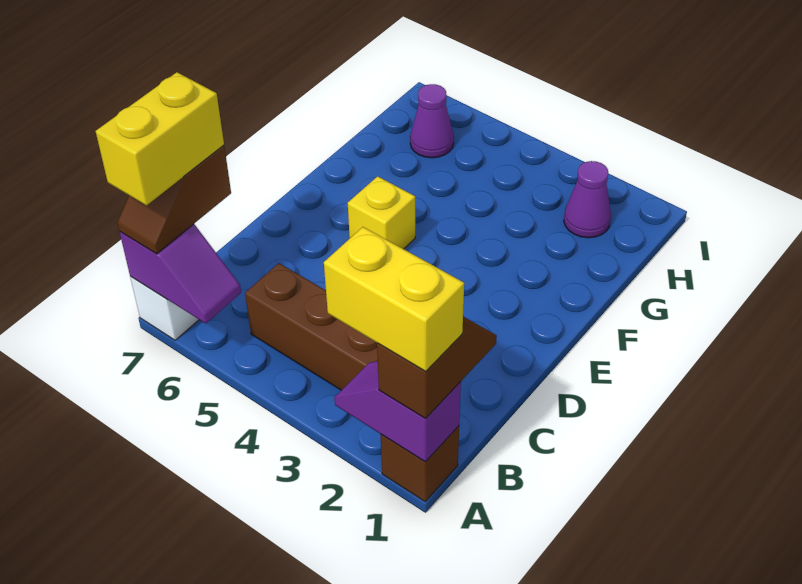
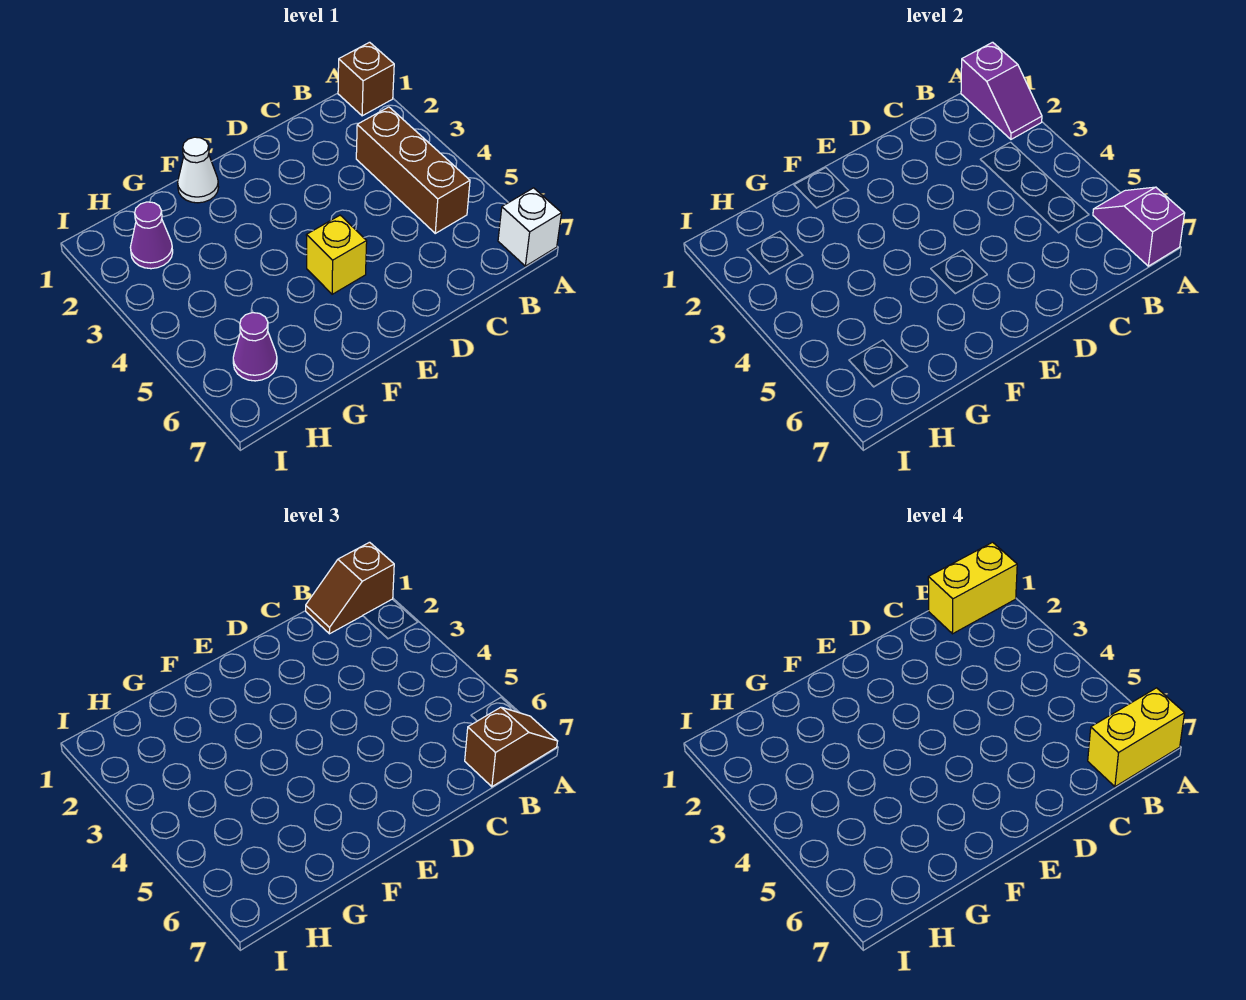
yellow 1x2 brick [324,227,464,372] -> yellow 1x2 brick turned to [928,542,1017,634]
none -> white 1x1 cone [178,137,219,203]

